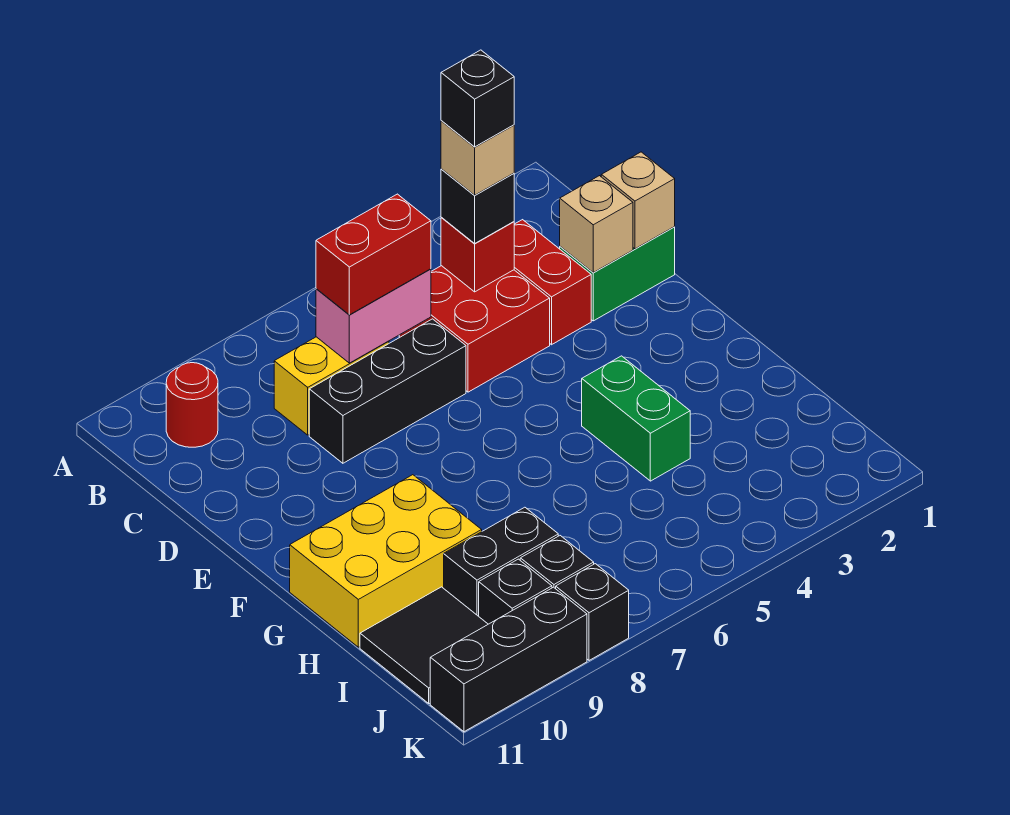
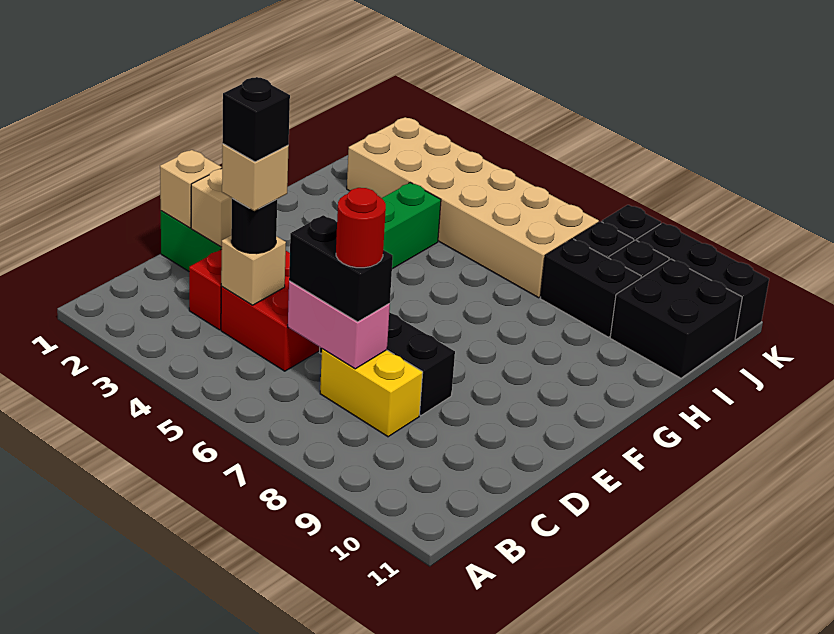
red 1x1 round brick [166,363,218,447] -> red 1x1 round brick moved to [336,188,386,268]
red 1x1 brick [441,218,514,292] -> tan 1x1 brick [221,236,286,305]
black 1x1 brick [441,169,514,243] -> black 1x1 round brick [231,198,277,254]
red 1x2 brick [316,194,431,315] -> black 1x2 brick [289,215,393,322]
yellow 2x3 brick [290,475,482,647] -> none
none -> tan 2x6 brick [347,117,599,298]
black 2x2 tile [360,587,488,703] -> black 2x2 brick [610,259,742,378]

